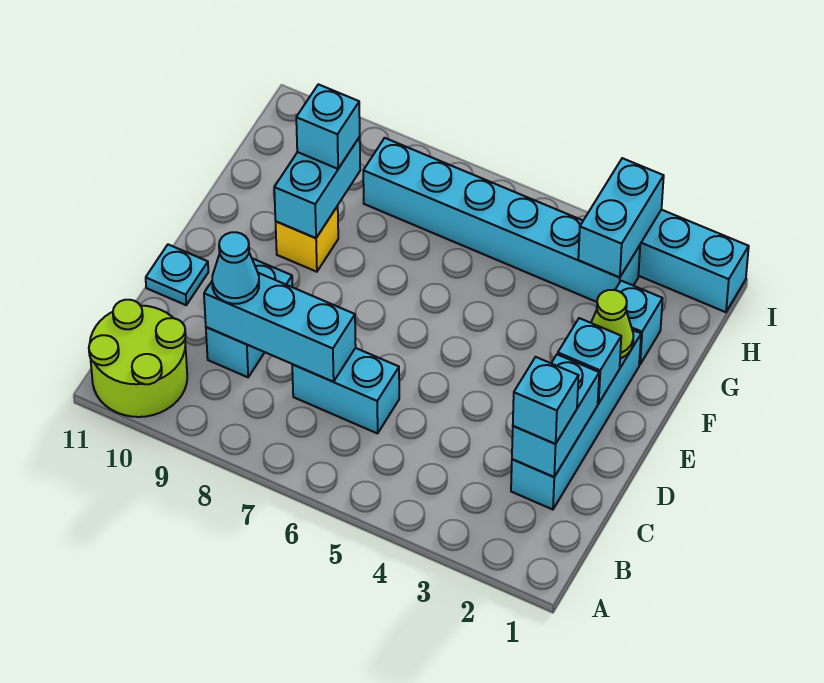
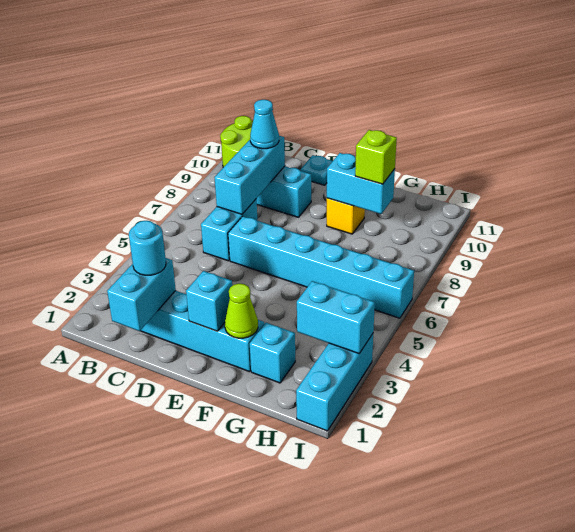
cyan 1x2 brick [512,354,599,477] -> cyan 1x2 brick turned to [107,258,176,331]
cyan 1x1 brick [513,357,578,444] -> cyan 1x1 round brick [129,221,166,275]
cyan 1x1 brick [296,84,360,169] -> lime 1x1 brick [355,130,397,184]
cyan 1x6 brick [363,138,640,302] -> cyan 1x6 brick turned to [228,216,414,318]

